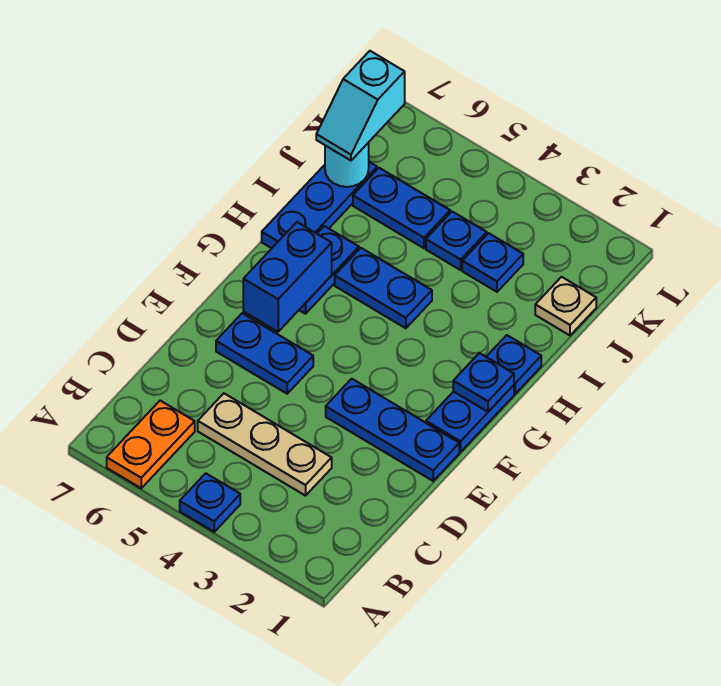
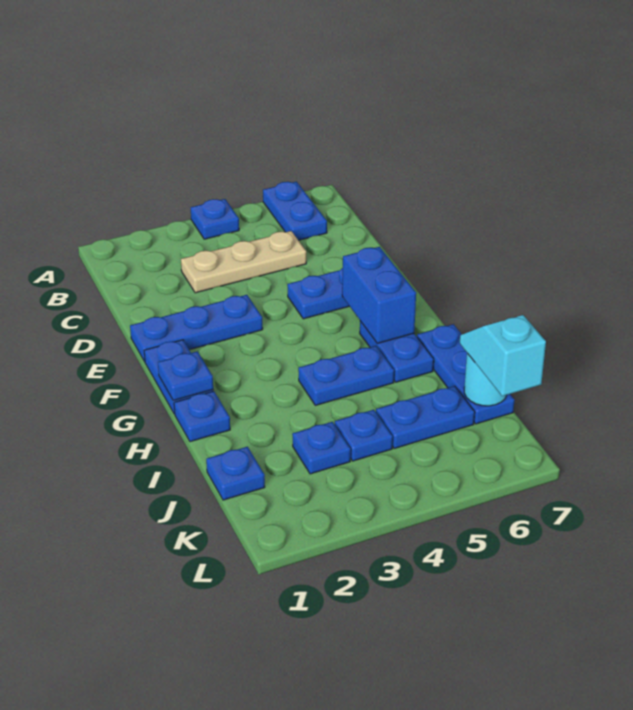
orange 1x2 plate [107,401,195,488] -> blue 1x2 plate [263,182,327,240]
tan 1x1 plate [535,277,596,335] -> blue 1x1 plate [206,447,265,500]

